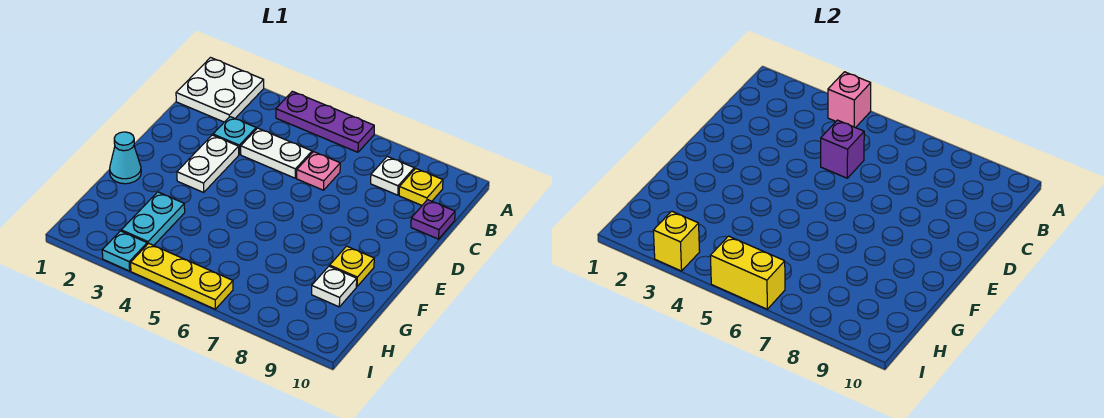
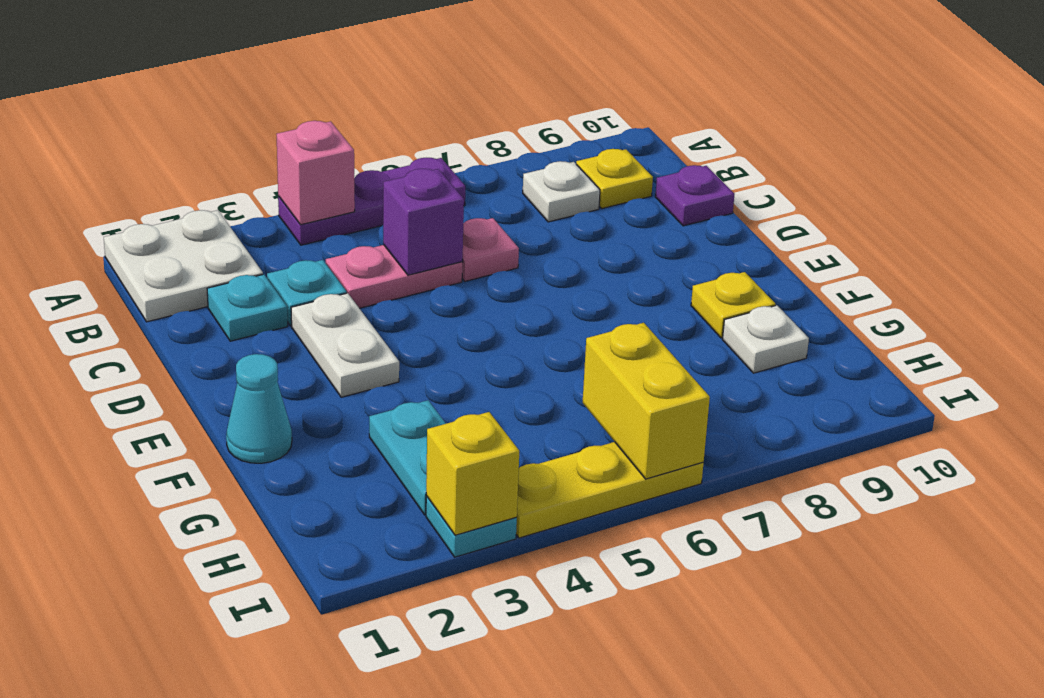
none -> cyan 1x1 plate [207,274,288,341]
white 1x2 plate [241,128,312,178] -> pink 1x2 plate [326,245,462,308]
yellow 1x2 brick [710,236,785,309] -> yellow 1x2 brick turned to [583,323,710,479]

